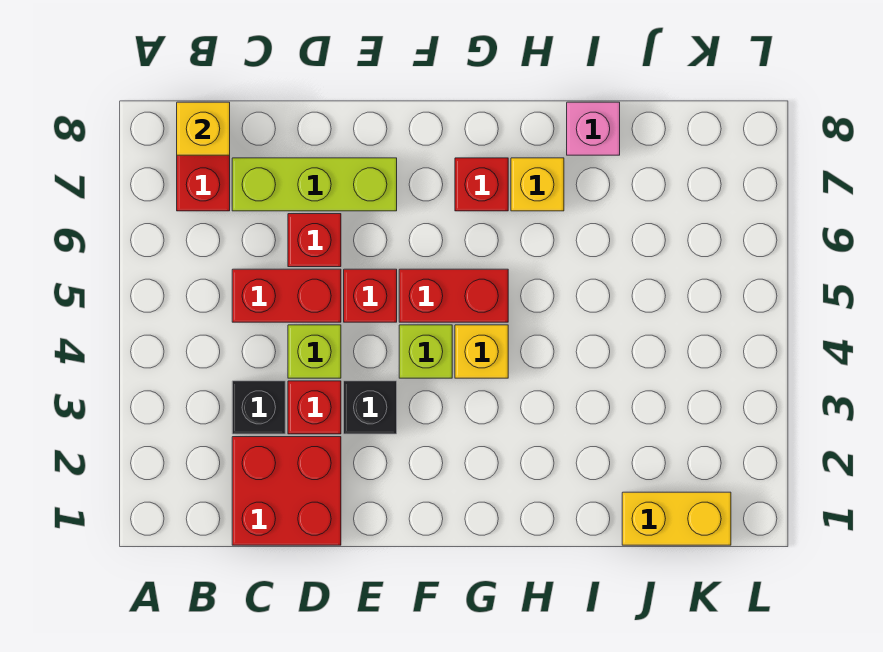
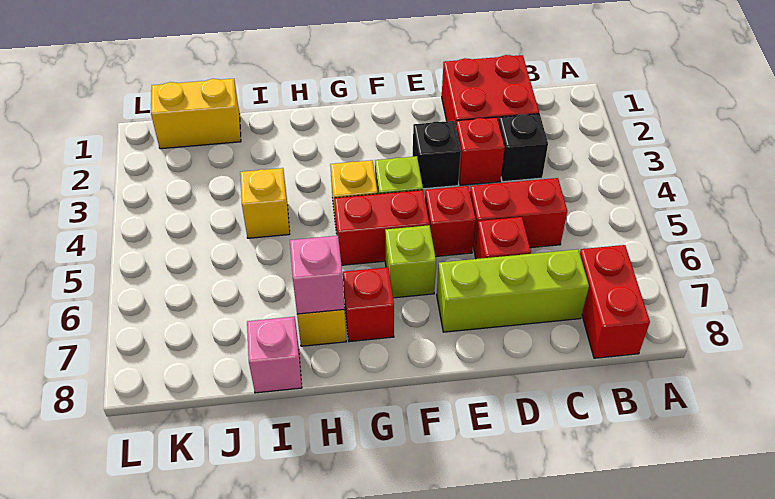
yellow 1x1 brick [177,102,230,155] -> yellow 1x1 brick moved to [240,168,290,238]
lime 1x1 brick [288,325,341,378] -> lime 1x1 brick moved to [385,225,436,298]
none -> pink 1x1 brick [290,236,344,314]

